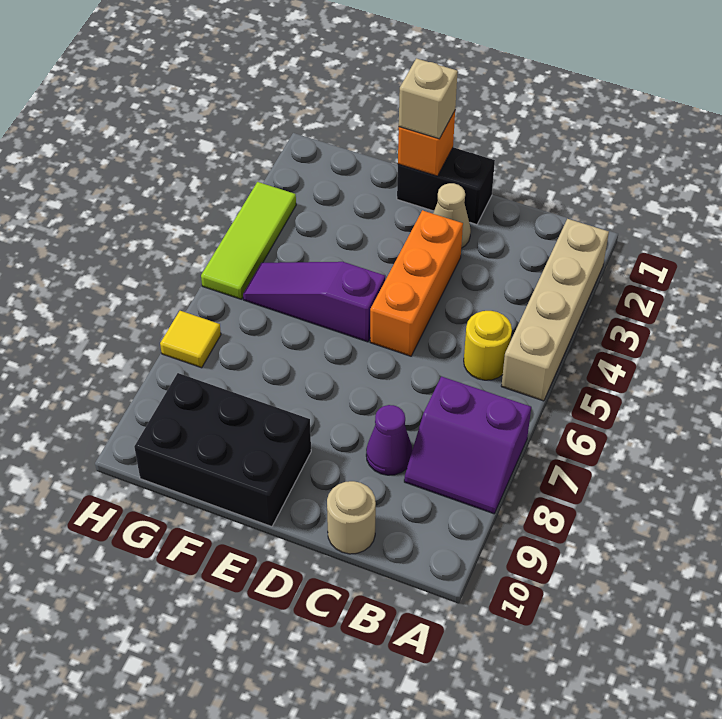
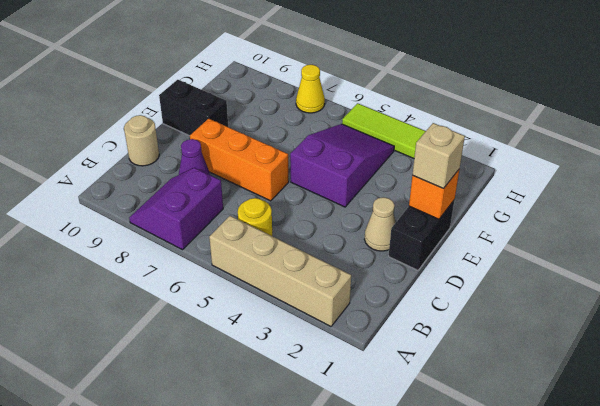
orange 1x3 brick [370,210,463,356] -> orange 1x3 brick moved to [190,119,289,201]
purple 1x3 slope [243,262,385,342] -> purple 2x3 slope [290,124,394,207]
black 2x3 brick [134,373,311,527] -> black 1x2 brick [159,80,228,136]
yellow 1x1 tile [160,311,221,368] -> yellow 1x1 cone [296,65,325,113]

